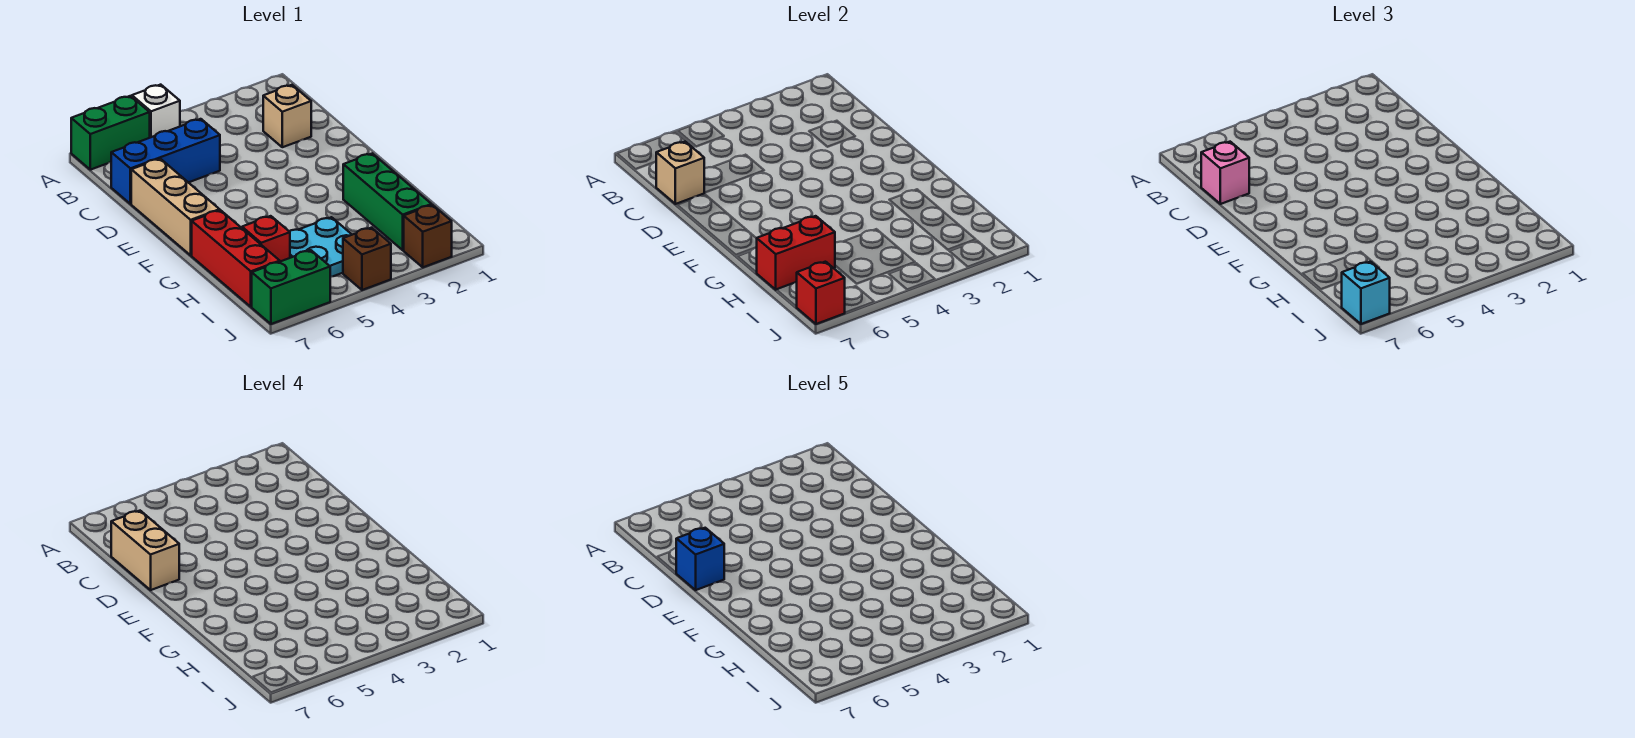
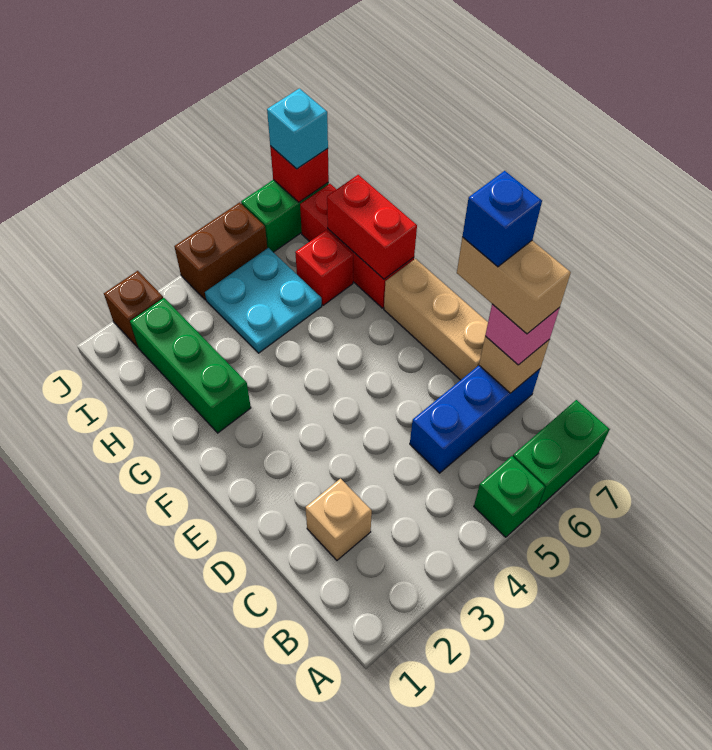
white 1x1 brick [132,85,180,138] -> green 1x1 brick [474,456,545,537]
red 1x2 brick [756,216,835,290] -> red 1x2 brick turned to [327,175,417,279]
brown 1x1 brick [343,228,391,290] -> brown 1x2 brick [174,203,267,300]

